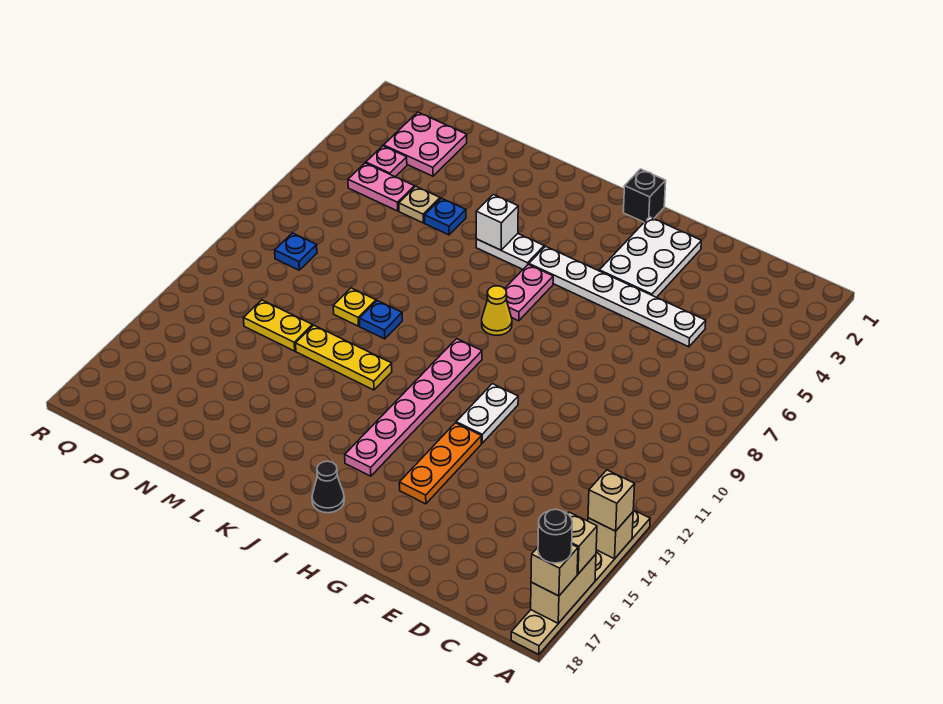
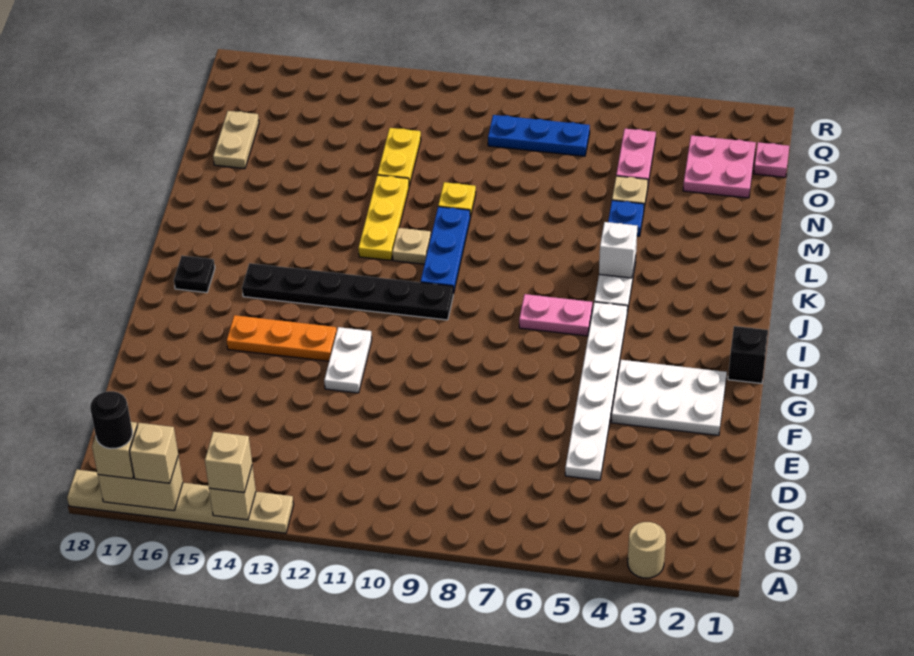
none -> tan 1x1 round brick [628,522,666,578]
white 1x2 plate [456,384,518,443] -> white 1x2 plate turned to [324,327,372,393]
yellow 1x1 cone [482,286,512,335] -> none
pink 1x6 plate [345,339,482,476] -> black 1x6 plate [242,263,453,320]
black 1x1 cone [312,461,344,513] -> black 1x1 plate [174,256,215,293]
none -> tan 1x1 plate [392,228,431,264]
blue 1x1 plate [360,301,402,339] -> blue 1x3 plate [421,207,470,294]
none -> tan 1x2 plate [213,111,259,169]
pink 1x1 plate [366,146,407,177] -> pink 1x1 plate moved to [754,142,789,177]
blue 1x1 plate [275,233,317,270] -> blue 1x3 plate [488,115,590,156]

